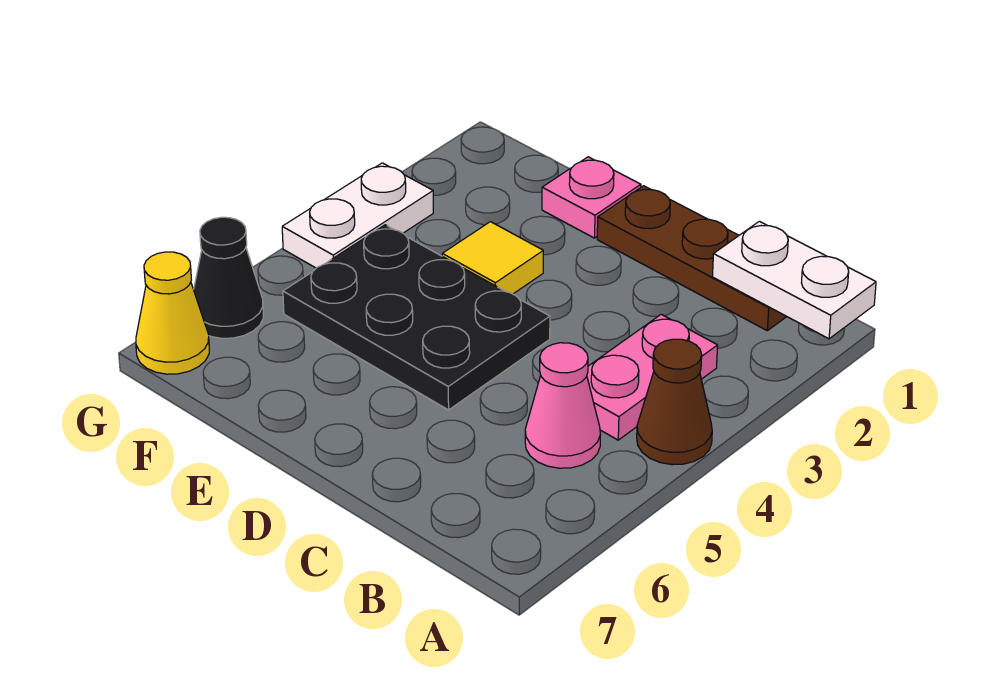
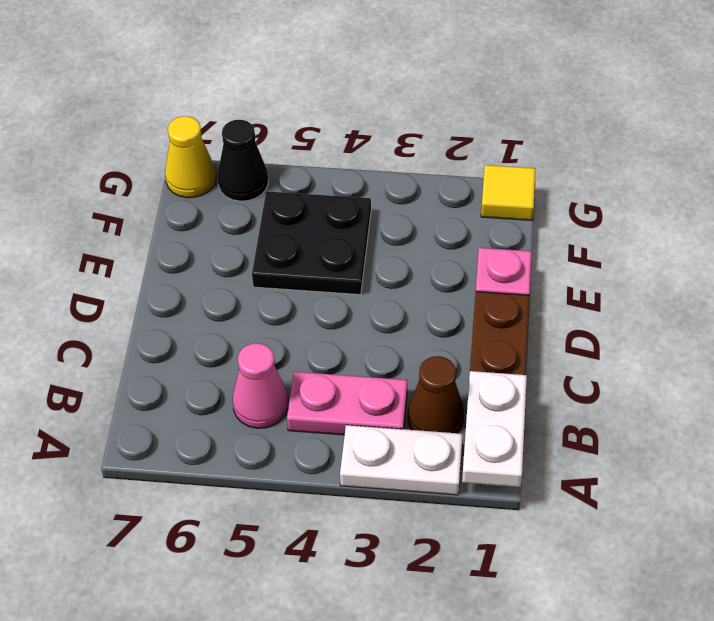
brown 1x1 cone [637,339,712,465] -> brown 1x1 cone moved to [408,356,464,433]
black 2x3 plate [283,225,550,410] -> black 2x2 plate [252,191,371,295]
yellow 1x1 tile [442,222,543,294] -> yellow 1x1 tile moved to [481,165,535,220]
white 1x2 plate [282,163,433,268] -> white 1x2 plate moved to [340,425,463,495]

